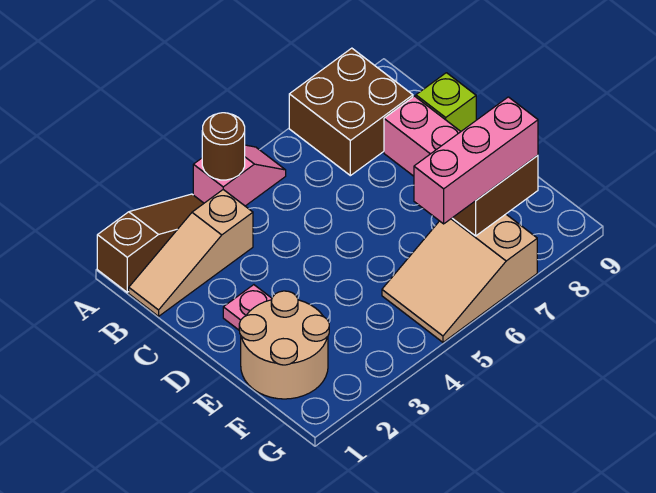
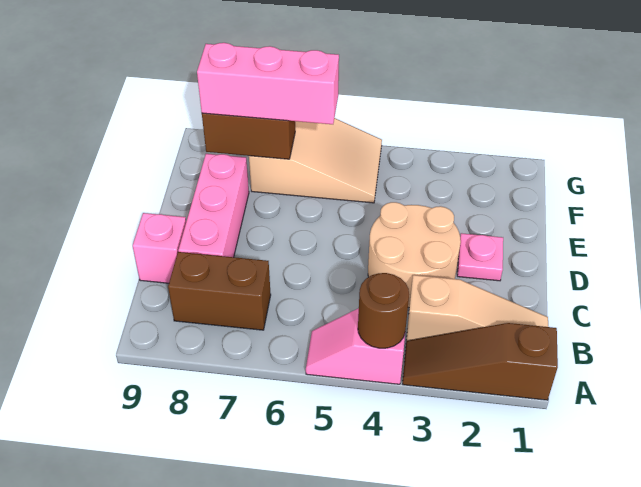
brown 2x2 brick [289,48,413,176] -> brown 1x2 brick [168,252,271,330]
lime 1x1 brick [416,73,476,131] -> pink 1x1 brick [133,213,186,283]
tan 2x2 round brick [239,291,329,399] -> tan 2x2 round brick moved to [368,202,461,308]

